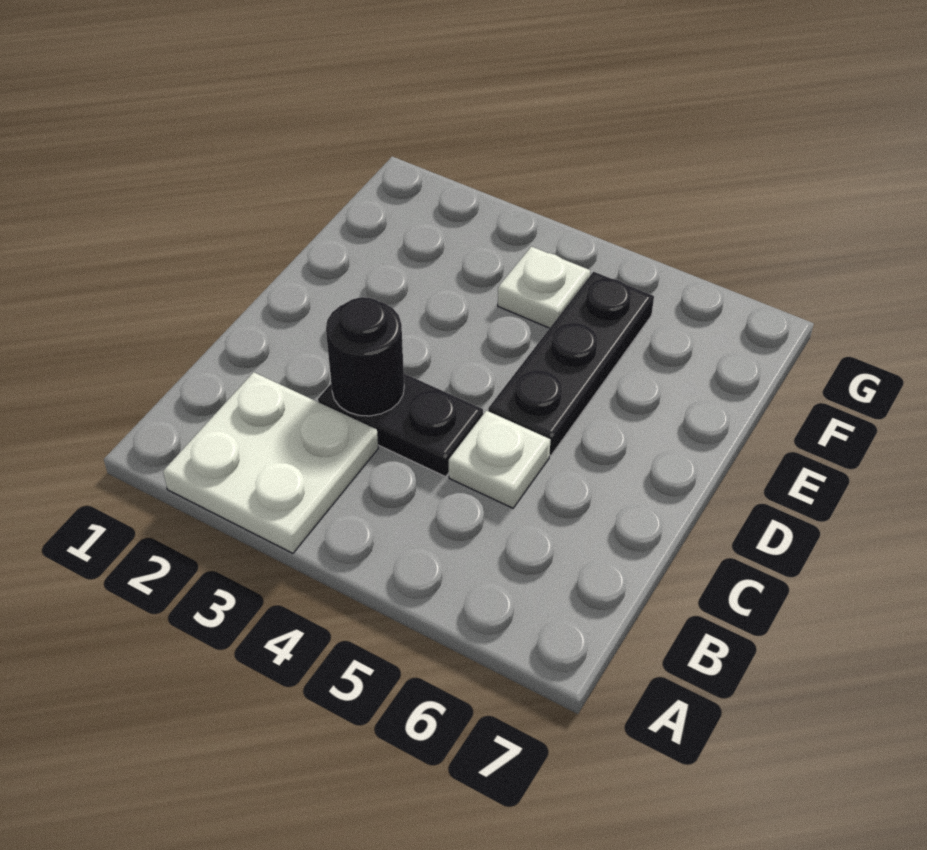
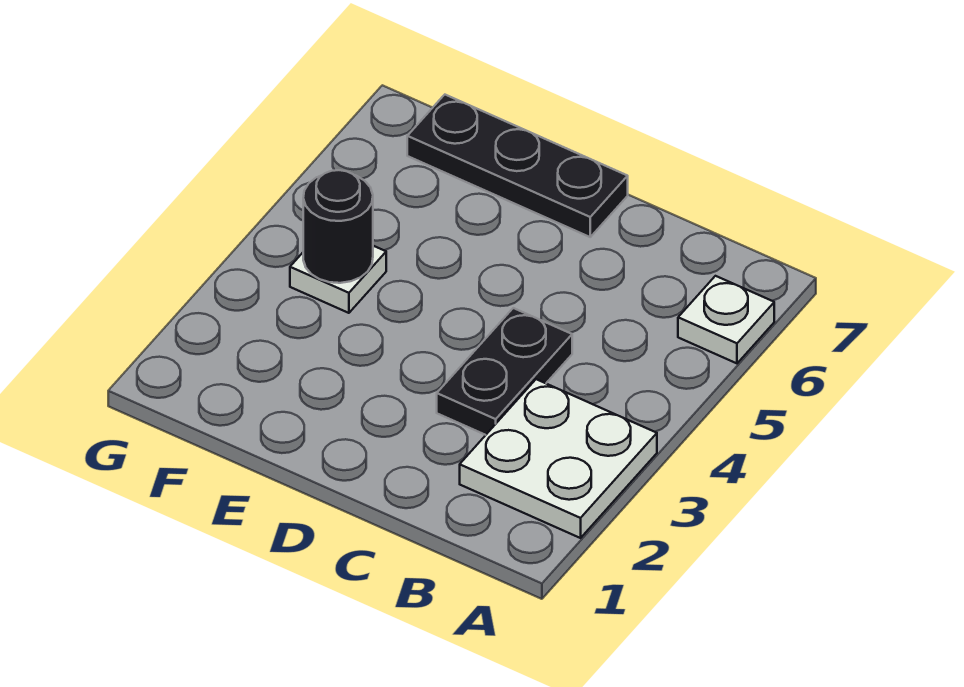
black 1x1 round brick [326,297,404,416] -> black 1x1 round brick moved to [303,170,373,283]
white 1x1 plate [449,411,550,508] -> white 1x1 plate moved to [678,276,774,363]
black 1x3 plate [488,272,654,455] -> black 1x3 plate moved to [407,95,628,237]

